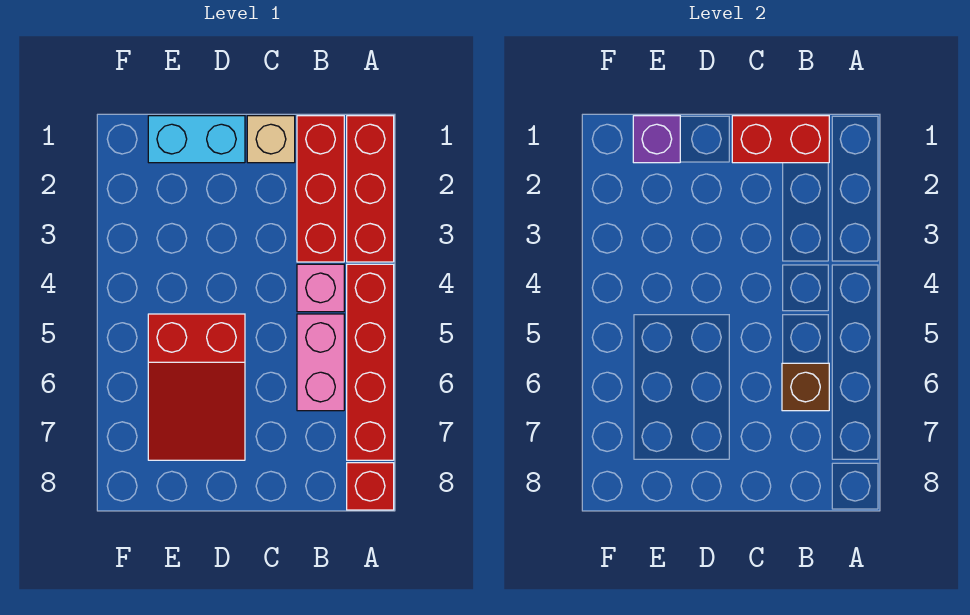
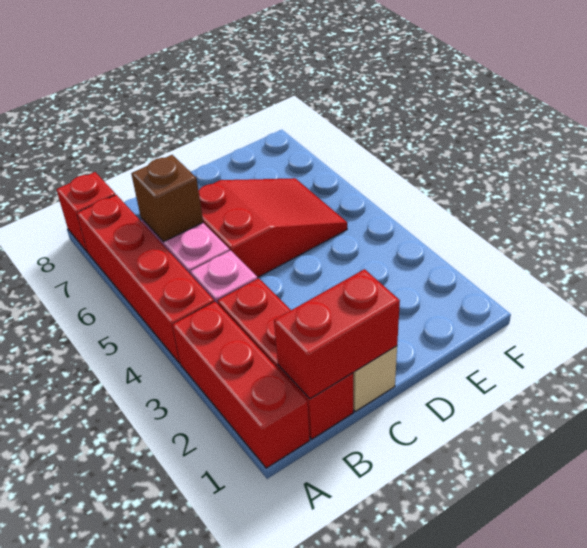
cyan 1x2 brick [148,116,245,163] -> none
red 2x3 slope [148,314,245,460] -> red 2x3 slope turned to [198,178,347,277]
purple 1x1 brick [633,116,680,163] -> none

